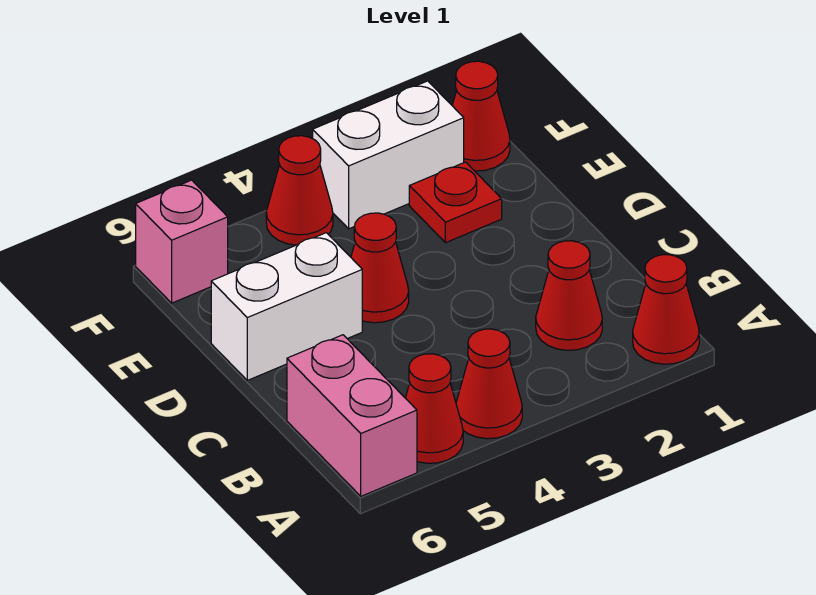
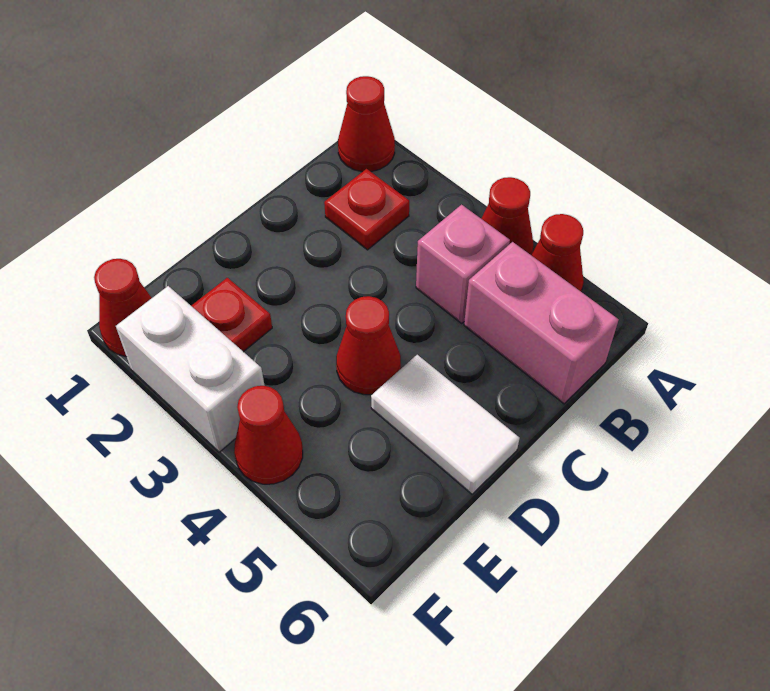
pink 1x2 brick [287,335,417,496] -> pink 1x2 brick turned to [464,242,619,404]
red 1x1 cone [536,241,602,350] -> red 1x1 plate [324,169,409,250]
white 1x2 brick [211,233,362,380] -> white 1x2 tile [371,355,520,494]
pink 1x1 brick [136,180,228,303] -> pink 1x1 brick moved to [416,205,510,323]

